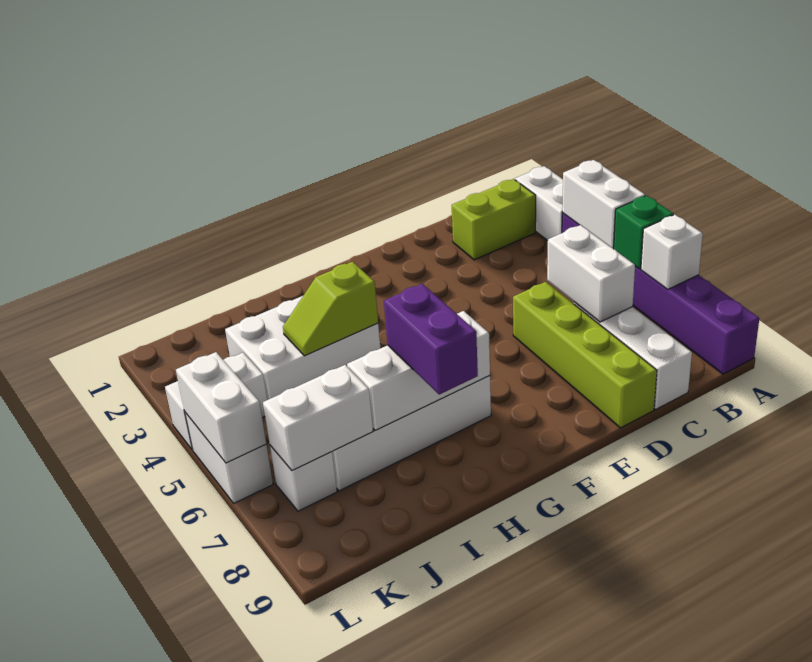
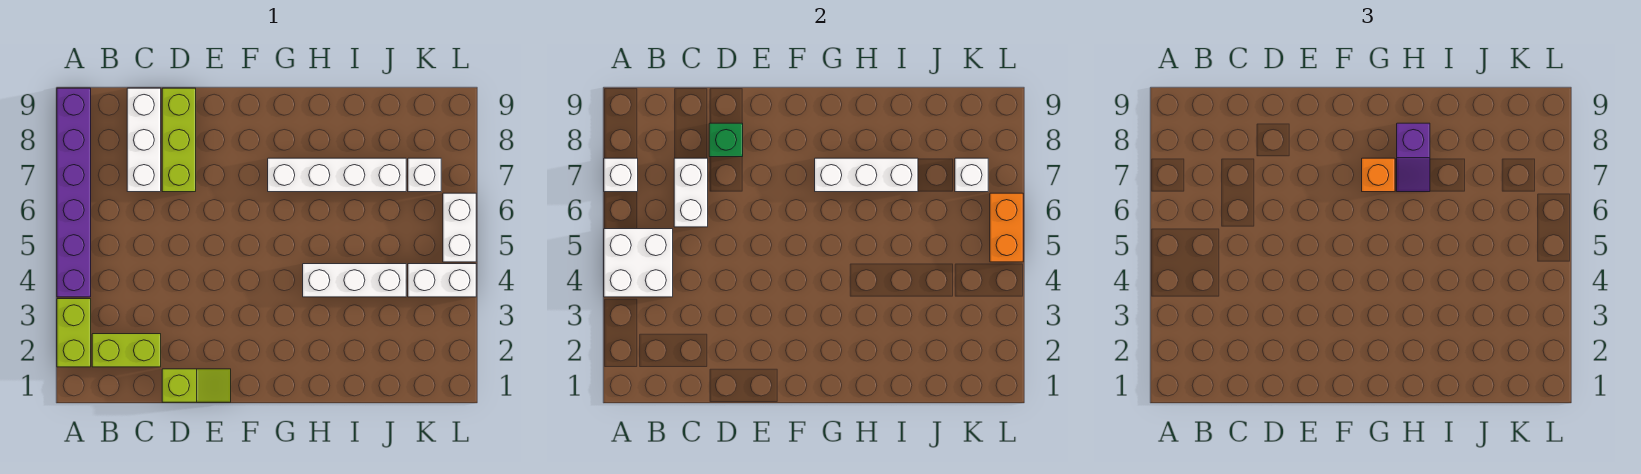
white 1x2 brick [515,166,563,240] -> lime 1x2 brick [57,299,91,367]
white 1x2 brick [562,160,645,249] -> white 2x2 brick [604,229,673,297]
green 1x1 brick [614,196,673,269] -> green 1x1 brick moved to [709,123,743,157]
lime 1x4 brick [513,282,657,428] -> lime 1x3 brick [162,88,196,192]
none -> orange 1x1 brick [1362,158,1395,192]
white 2x3 brick [225,296,380,400] -> white 1x3 brick [303,264,406,297]
lime 1x2 slope [283,262,378,356] -> lime 1x2 slope moved to [162,369,231,402]
purple 1x2 brick [384,284,478,395] -> purple 1x2 slope [1397,123,1430,192]
white 1x2 brick [263,365,373,470] -> white 1x1 brick [955,158,988,192]
white 1x2 brick [176,352,266,463] -> orange 1x2 brick [990,193,1023,262]

